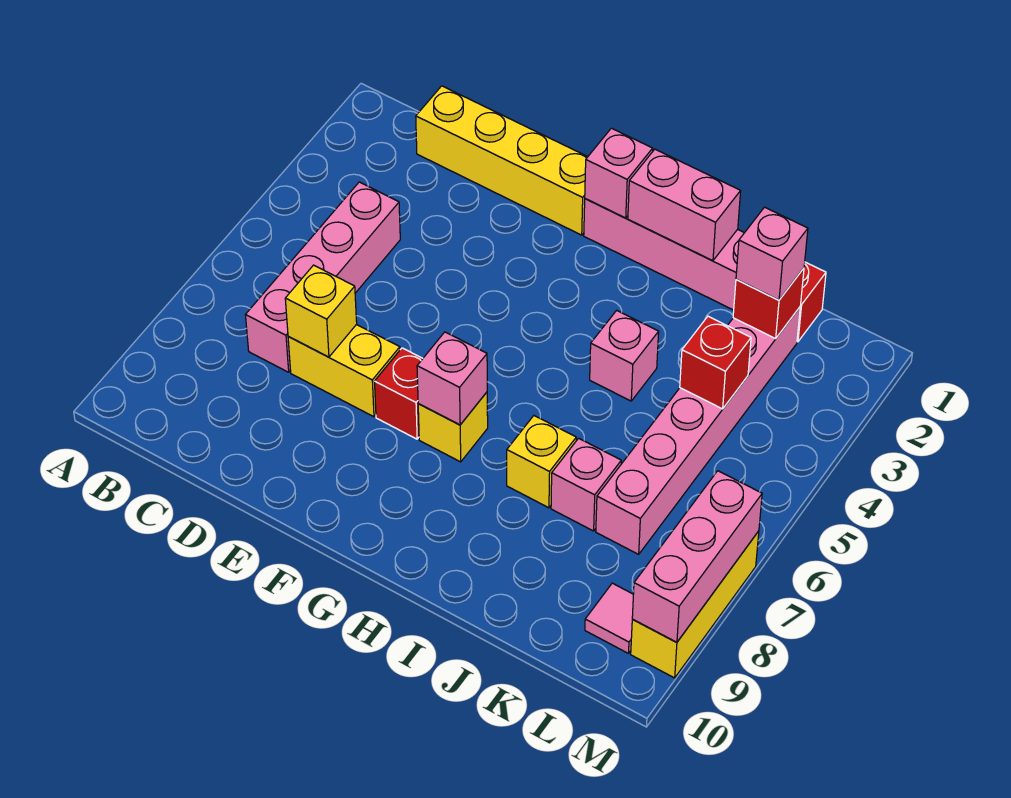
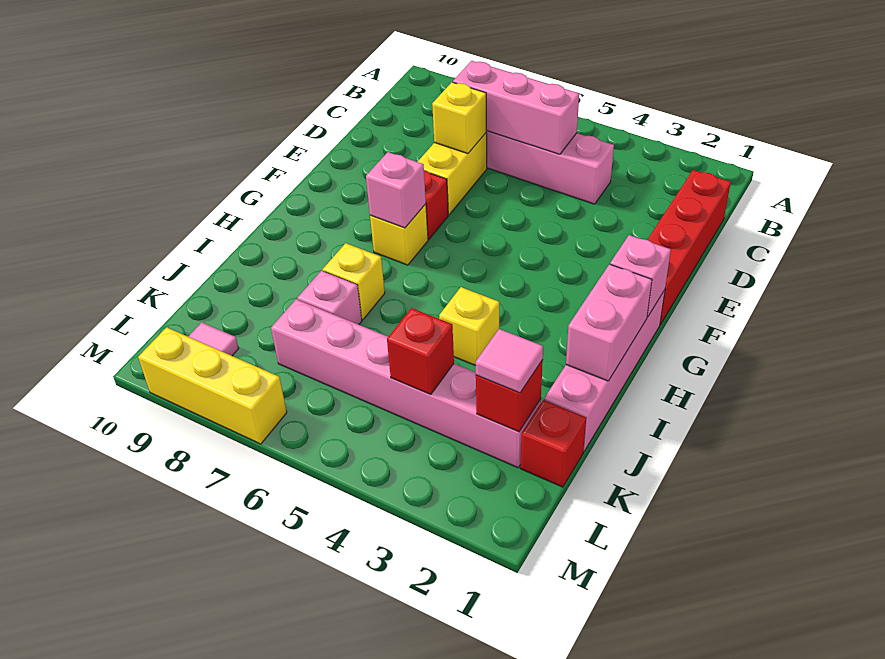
yellow 1x4 brick [416,86,587,235] -> red 1x4 brick [648,170,731,325]
pink 1x1 brick [590,310,659,401] -> yellow 1x1 brick [439,287,499,366]
pink 1x1 brick [736,207,808,300] -> pink 1x1 tile [476,329,543,393]
pink 1x3 brick [632,471,762,642] -> pink 1x3 brick moved to [453,61,579,154]

